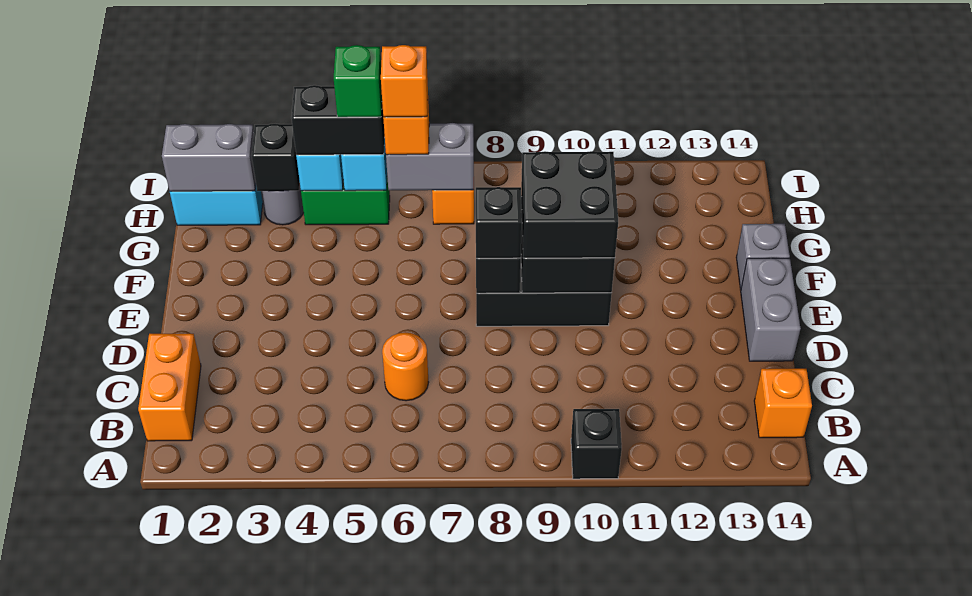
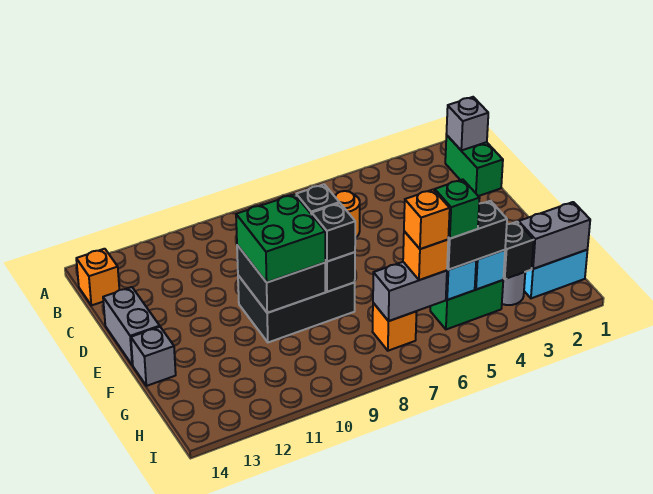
black 1x1 brick [571,409,622,479] -> black 1x1 brick moved to [312,203,355,262]
orange 1x2 brick [138,334,201,441] -> green 1x2 brick [445,135,503,196]
none -> grey 1x1 brick [446,97,488,151]
black 2x2 brick [521,151,618,258] -> green 2x2 brick [236,194,325,282]

